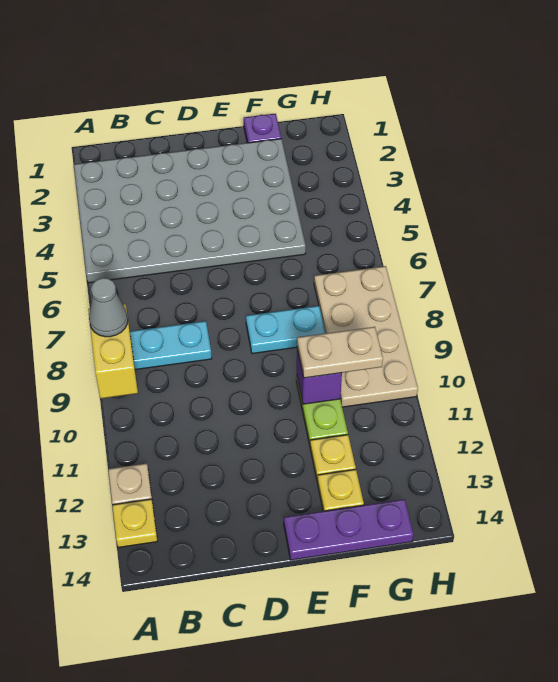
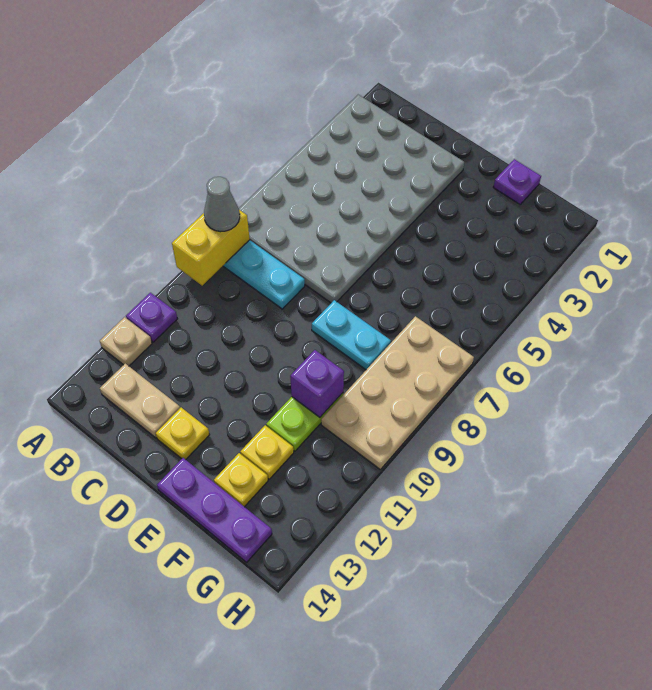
grey 4x6 plate [74,139,306,283] -> grey 4x6 plate turned to [239,95,464,303]
none -> purple 1x1 plate [126,293,177,342]
yellow 1x1 plate [112,499,157,547] -> yellow 1x1 plate moved to [156,408,210,460]
tan 1x2 plate [297,327,383,378] -> tan 1x2 plate moved to [100,364,180,438]

